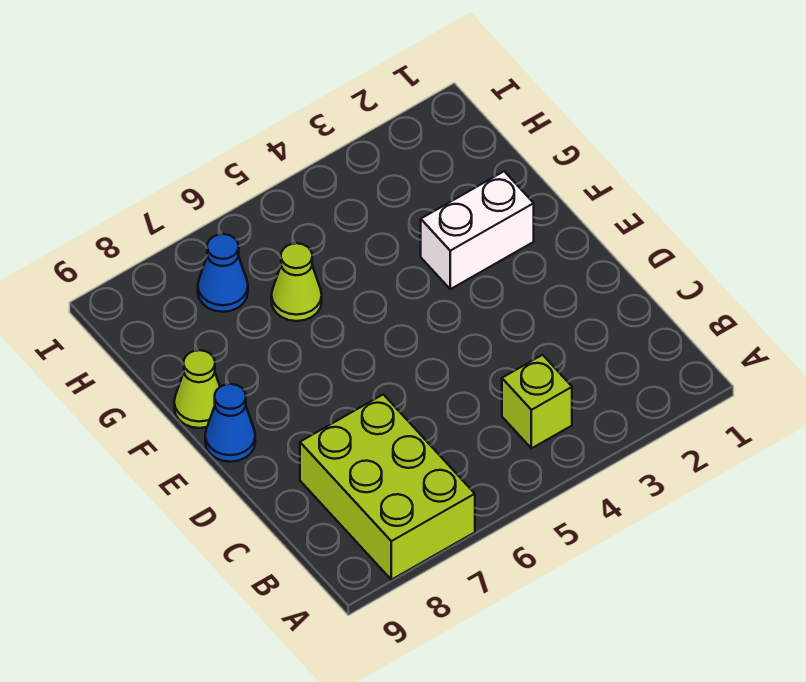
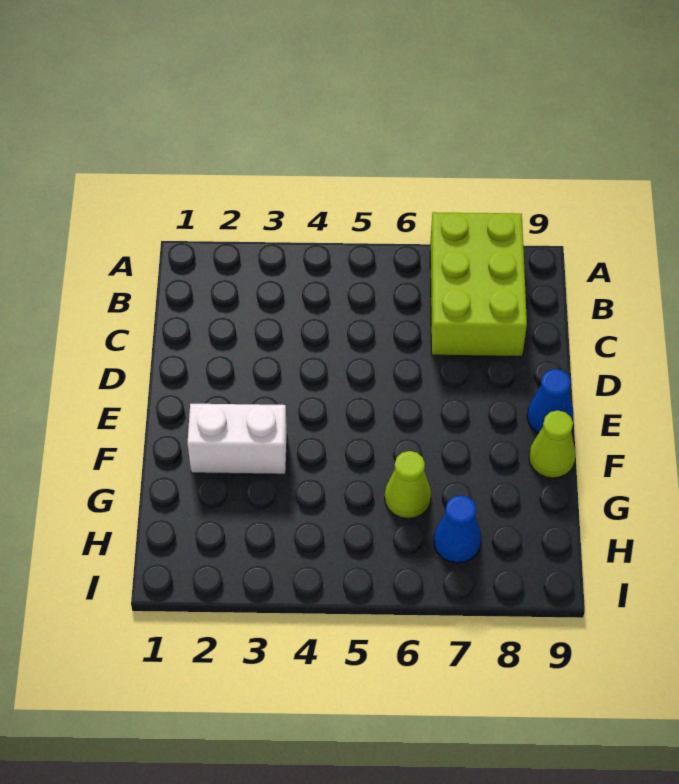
lime 1x1 brick [502,355,572,448] -> none

